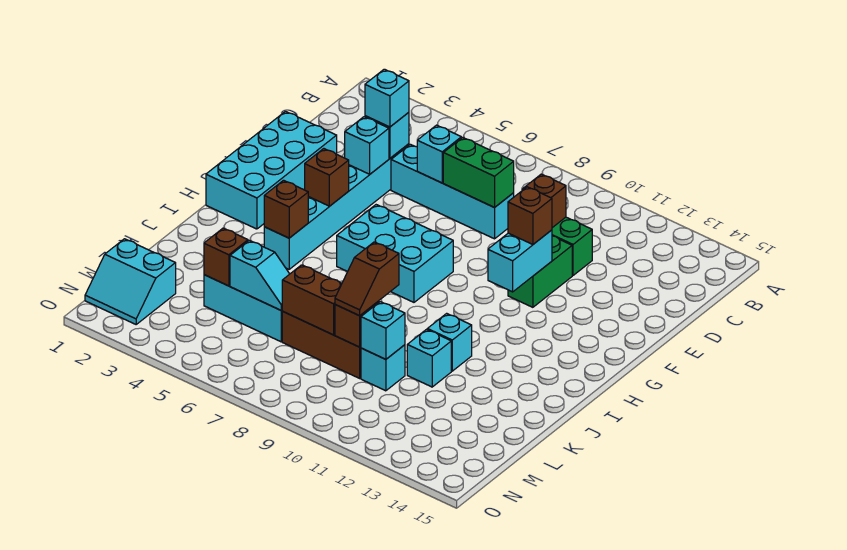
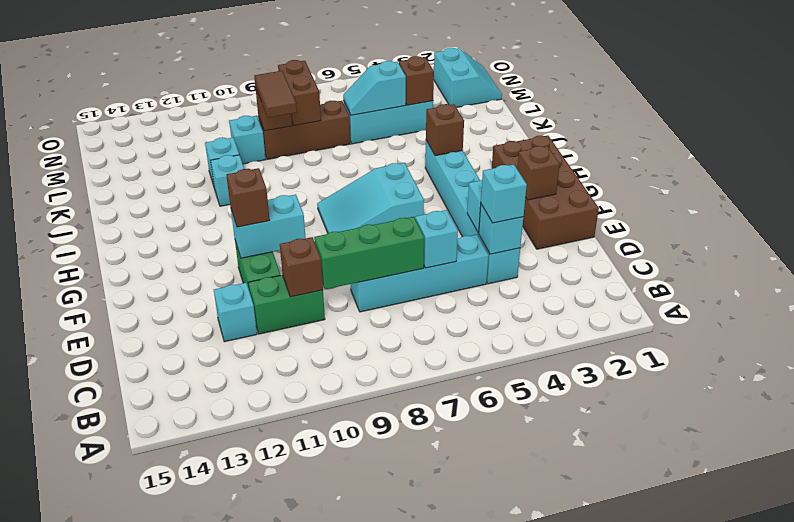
green 1x2 brick [443,137,514,207] -> green 1x3 brick [314,217,424,289]
cyan 2x4 brick [206,111,337,229] -> brown 2x4 brick [492,136,599,249]
cyan 1x2 brick [488,230,552,292] -> cyan 1x2 brick turned to [231,194,306,258]
brown 1x1 brick [305,149,349,206] -> brown 1x1 brick moved to [517,146,560,200]
cyan 2x3 brick [337,205,453,302] -> cyan 2x3 slope [317,163,424,233]
brown 1x2 slope [335,242,399,316] -> brown 1x2 tile [254,71,297,118]
brown 1x2 brick [282,265,342,335] -> brown 1x2 brick turned to [278,60,321,126]
cyan 1x1 brick [361,302,405,359] -> cyan 1x1 brick moved to [214,283,257,342]
cyan 2x2 slope [85,239,176,324] -> cyan 2x2 slope turned to [434,48,502,107]

